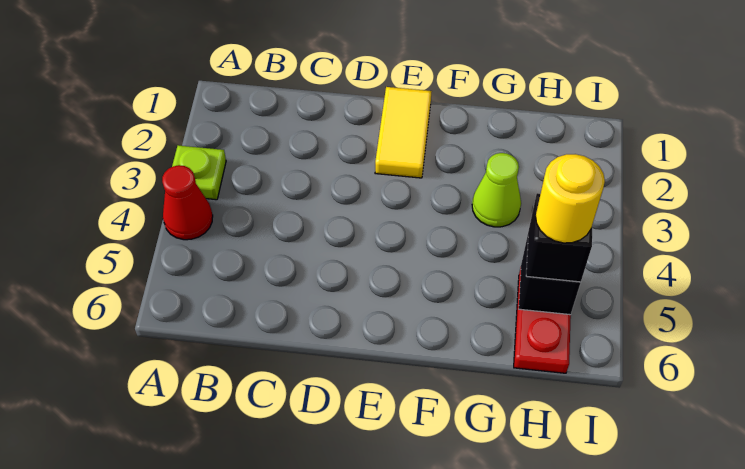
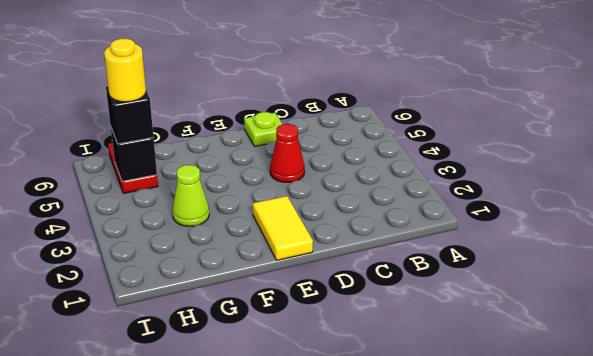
lime 1x1 plate [172,145,226,200] -> lime 1x1 plate moved to [244,112,283,146]
red 1x1 cone [162,165,213,240] -> red 1x1 cone moved to [270,124,305,182]

